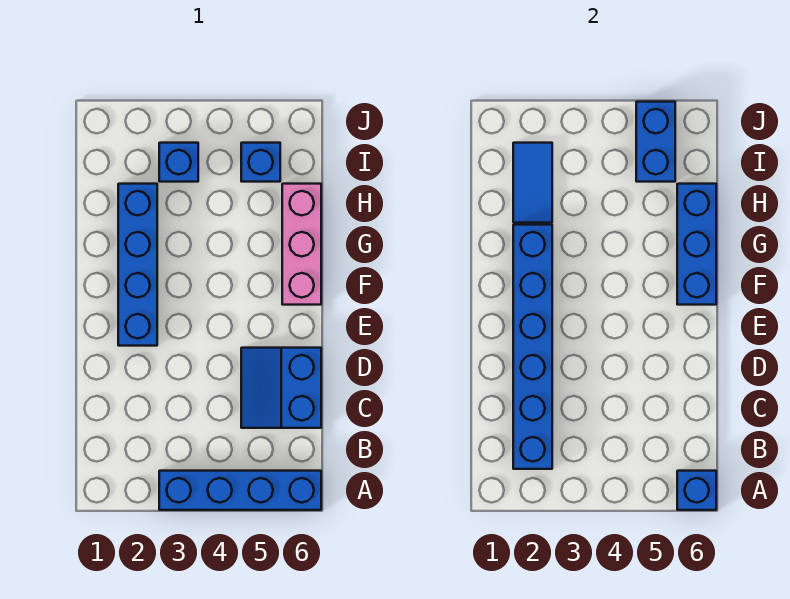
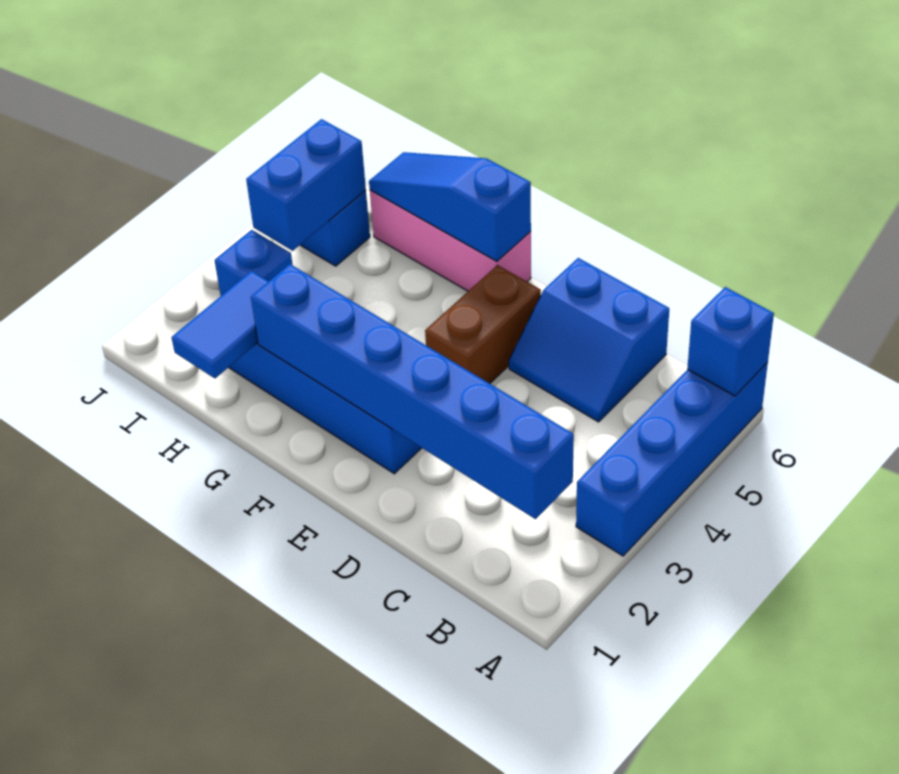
none -> brown 1x2 brick [425,265,541,384]
blue 1x3 brick [677,184,716,305] -> blue 1x3 slope [369,152,531,261]
blue 1x2 tile [513,143,552,223] -> blue 1x2 tile turned to [171,271,269,378]
blue 1x2 brick [636,102,675,182] -> blue 1x2 brick turned to [246,119,366,251]

